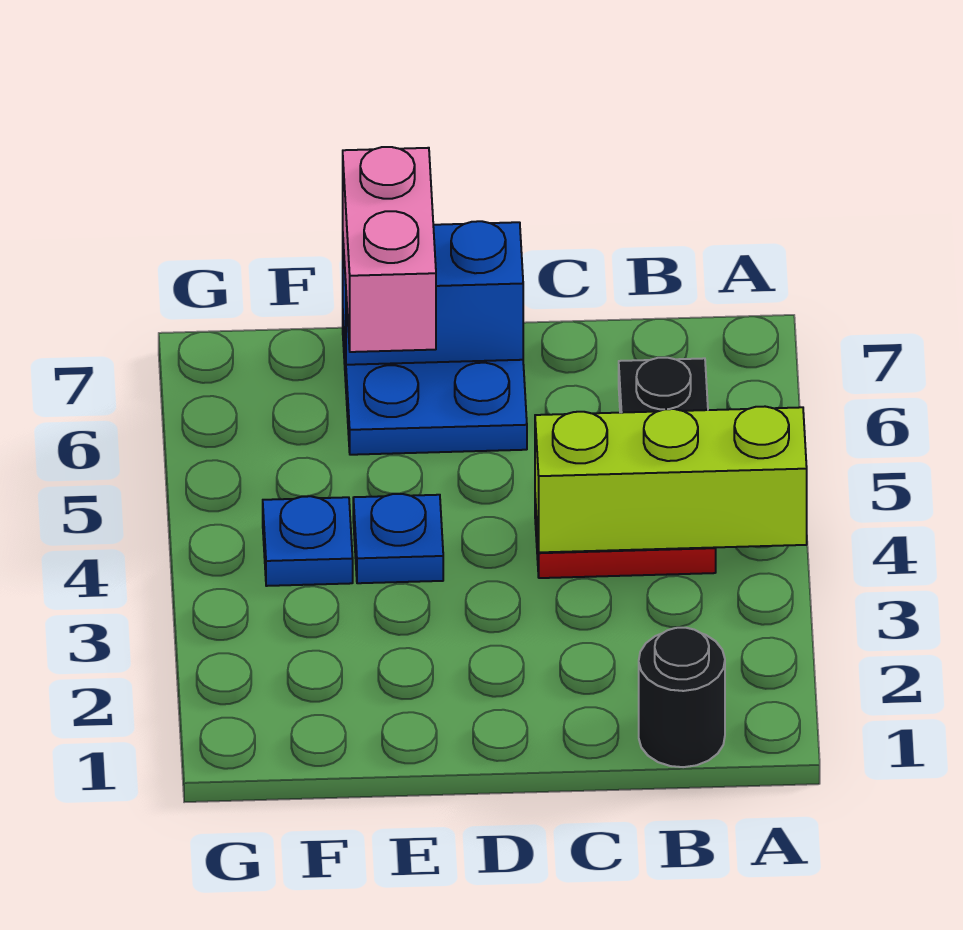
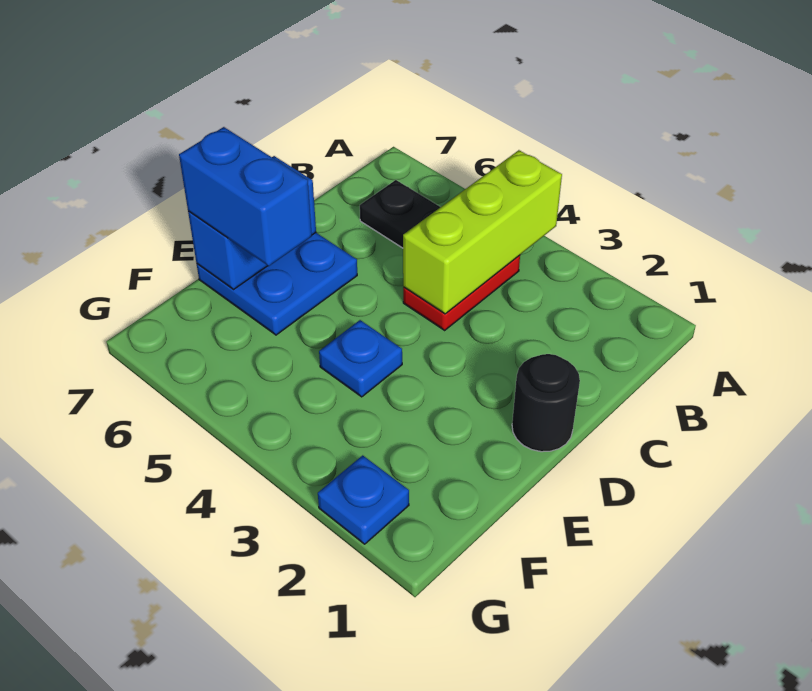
black 1x1 round brick [639,628,725,767] -> black 1x1 round brick moved to [512,354,580,452]
pink 1x2 brick [343,147,436,352] -> blue 1x2 brick [179,127,312,266]
blue 1x1 plate [263,496,353,586] -> blue 1x1 plate moved to [318,455,409,544]

